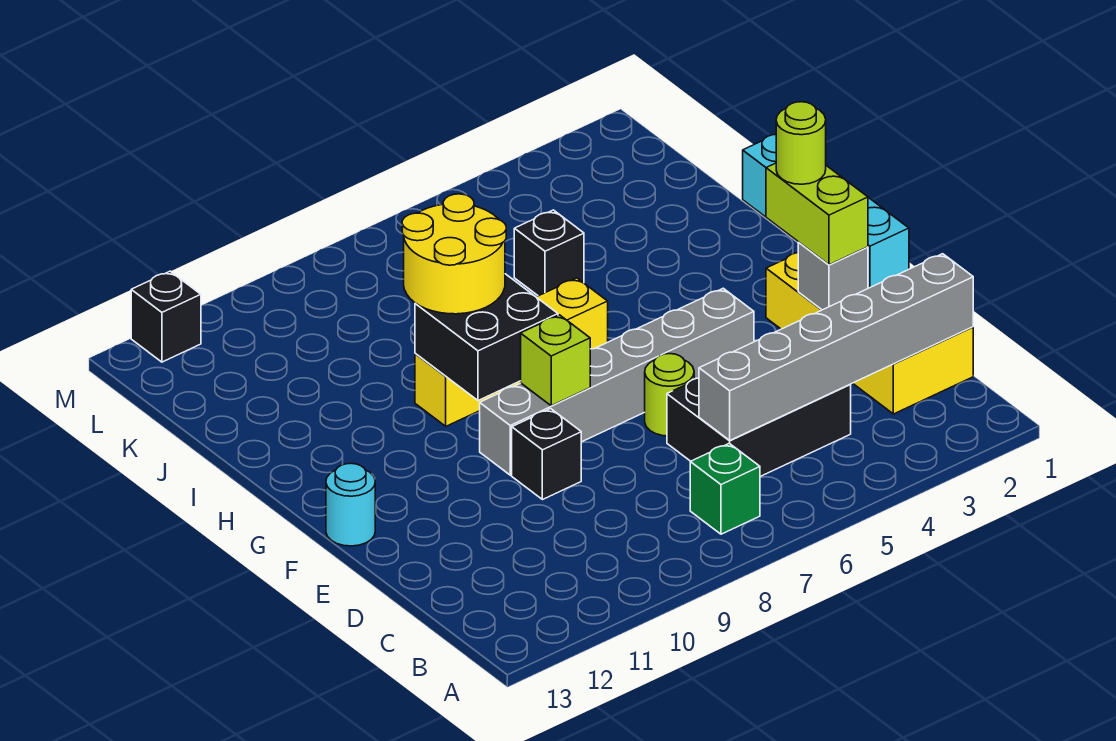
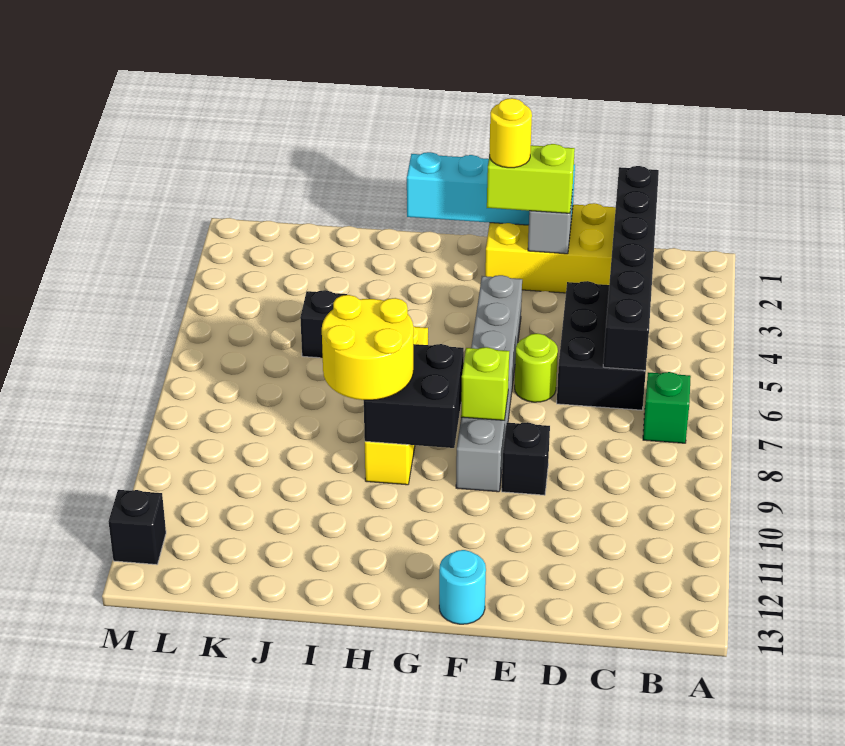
grey 1x6 brick [699,254,973,441] -> black 1x6 brick [603,166,659,370]
lime 1x1 round brick [776,102,826,184] -> yellow 1x1 round brick [489,98,532,168]

